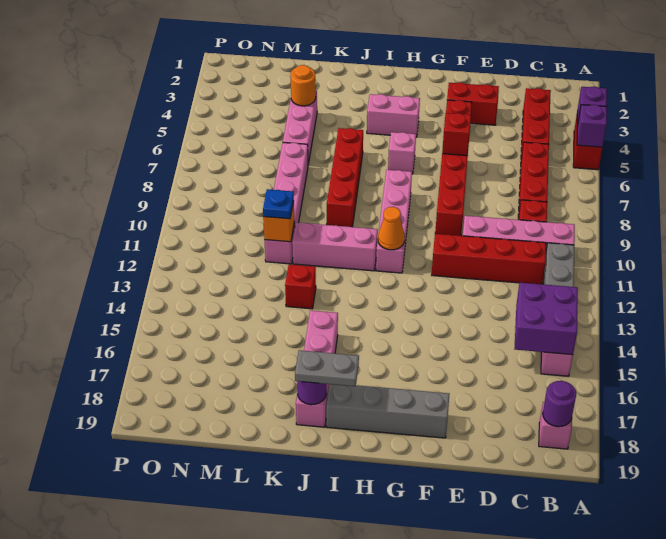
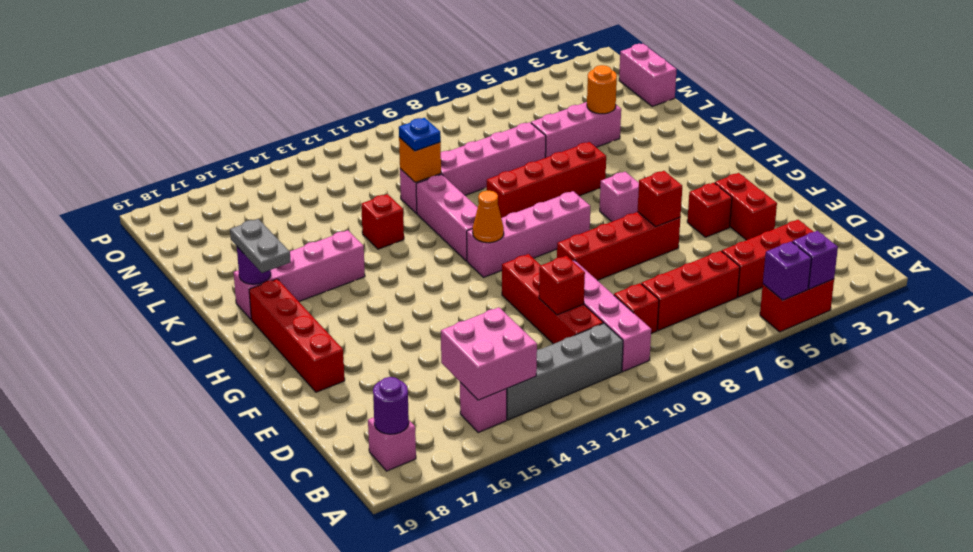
purple 2x2 brick [515,283,578,355] -> pink 2x2 brick [441,307,537,400]
none -> red 1x1 brick [539,256,585,315]
grey 1x4 brick [326,384,449,438] -> red 1x4 brick [249,279,345,392]
pink 1x2 brick [367,94,420,137] -> pink 1x2 brick moved to [619,44,677,106]

